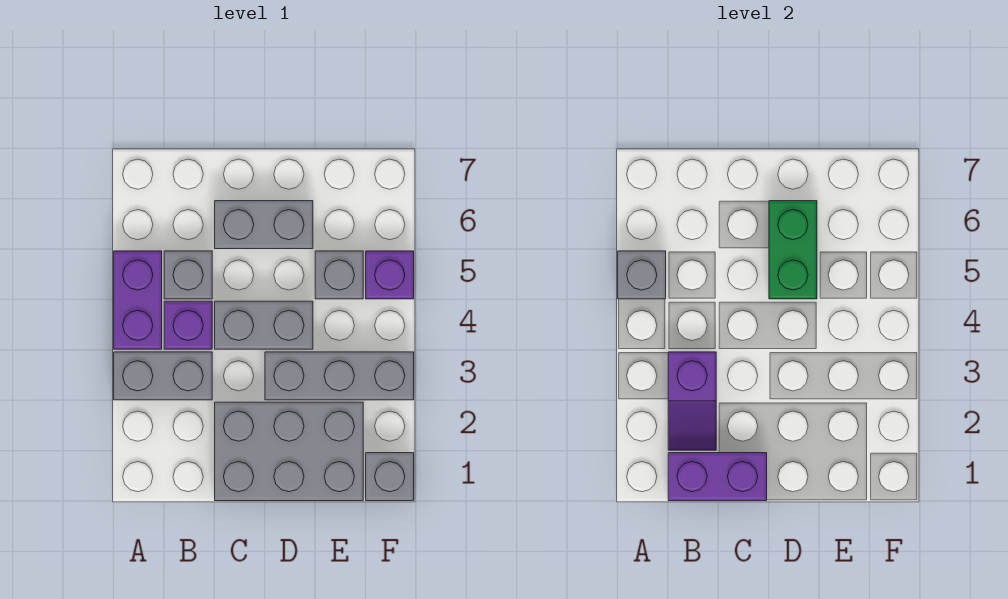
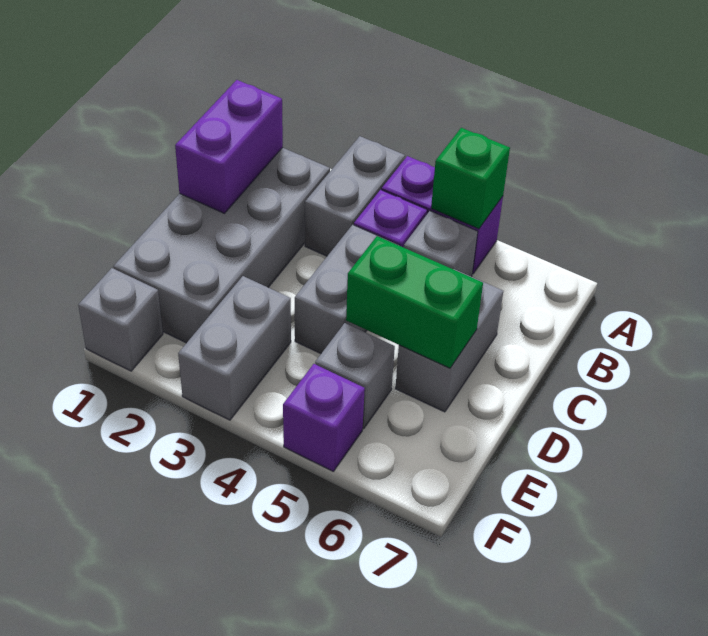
grey 1x1 brick [618,251,666,299] -> green 1x1 brick [431,128,510,229]
purple 1x2 slope [668,352,716,450] -> none
grey 2x3 brick [215,402,363,501] -> grey 2x4 brick [113,148,330,343]
grey 1x3 brick [265,352,414,400] -> grey 1x2 brick [178,276,291,420]

